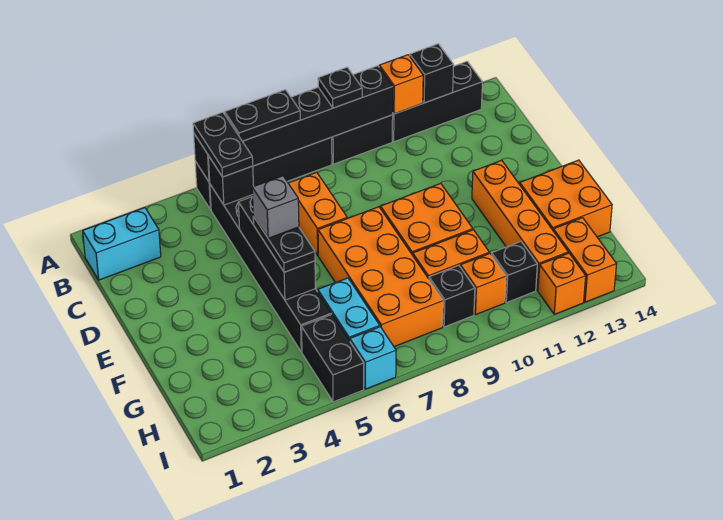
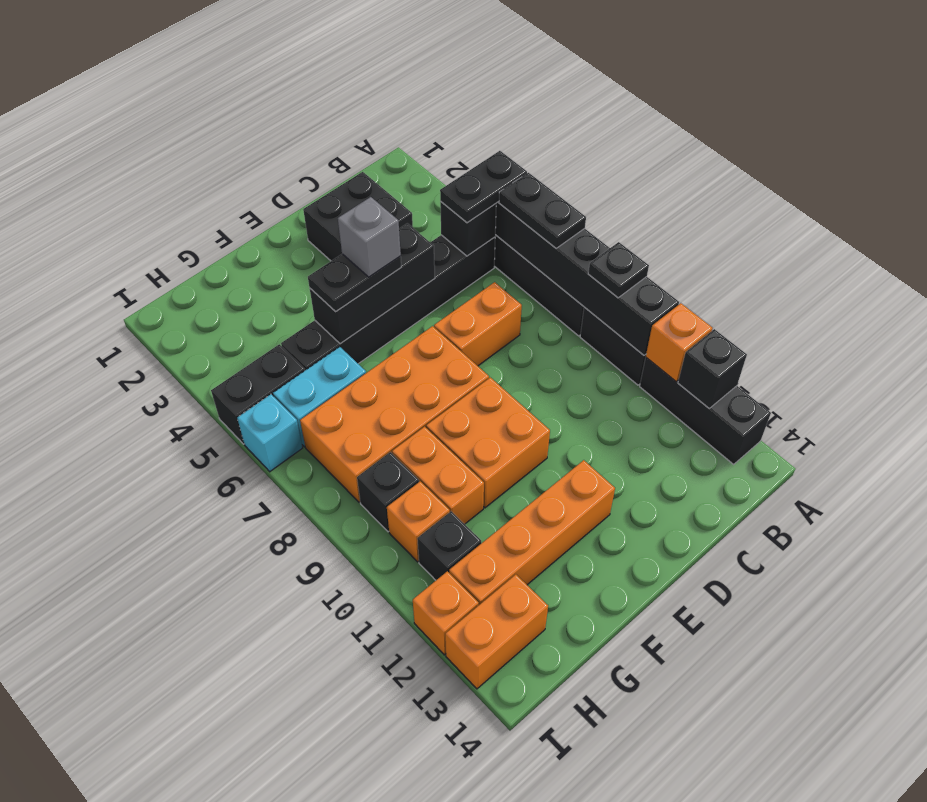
cyan 1x2 brick [83,208,161,280] -> none
none -> black 2x2 brick [303,172,413,261]
orange 2x2 brick [520,160,612,237] -> none

